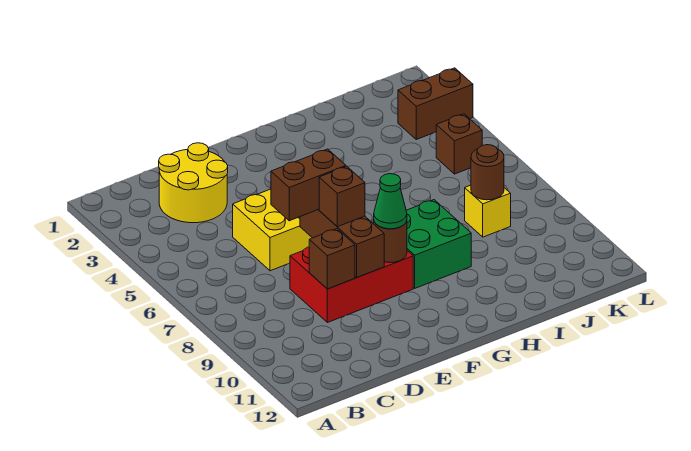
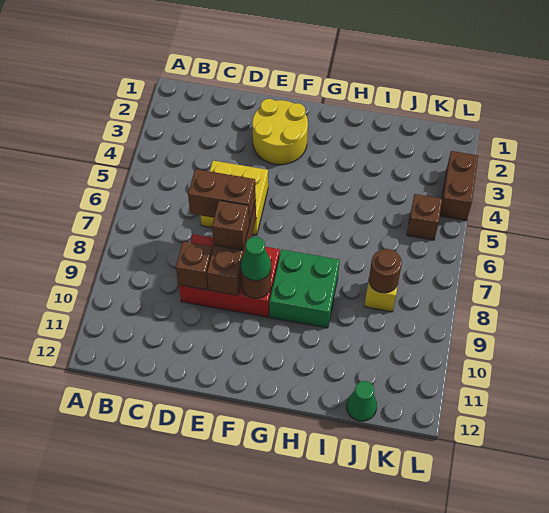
yellow 2x2 round brick [159,143,228,223] -> yellow 2x2 round brick moved to [252,99,308,165]
none -> green 1x1 cone [347,381,377,421]
brown 1x2 brick [398,68,473,139] -> brown 1x2 brick turned to [440,151,478,221]

